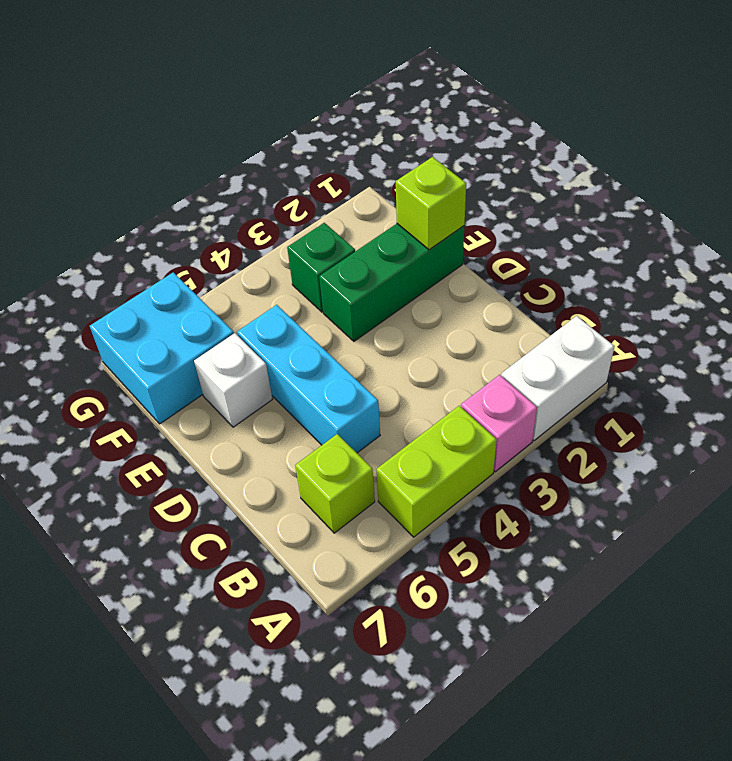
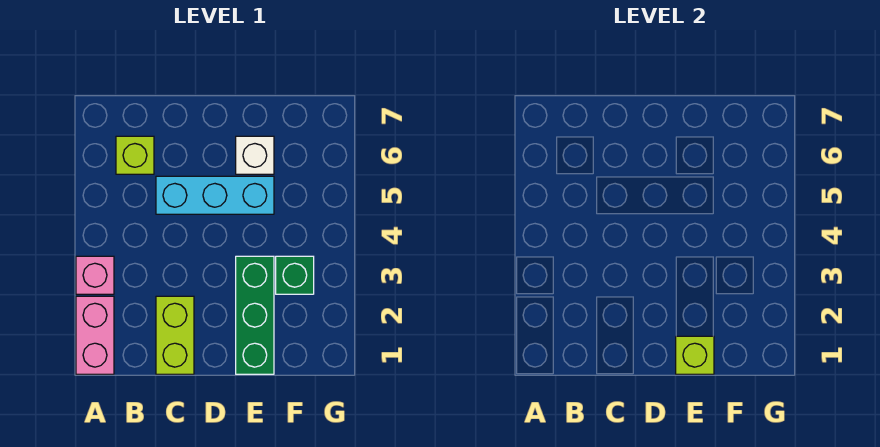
white 1x2 brick [501,316,614,441] -> pink 1x2 brick [76,296,114,374]
lime 1x2 brick [377,406,497,537] -> lime 1x2 brick moved to [156,296,194,374]
cyan 2x2 brick [90,272,234,424] -> none

